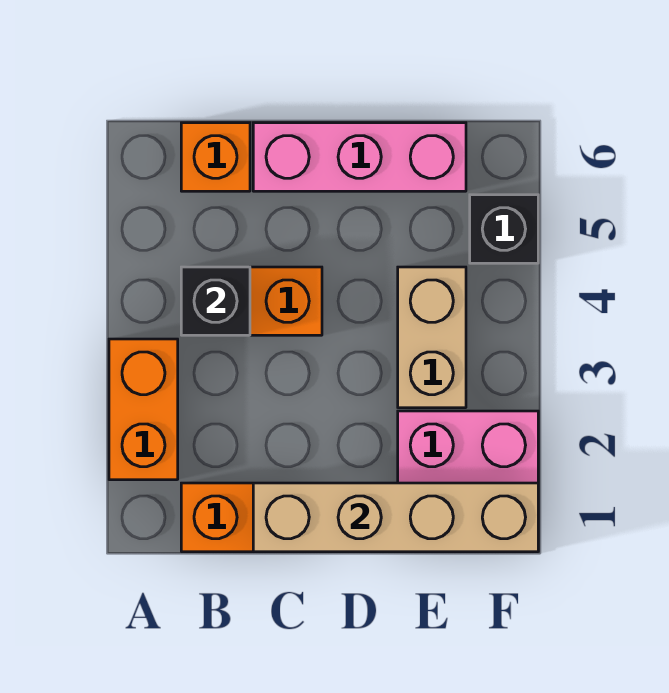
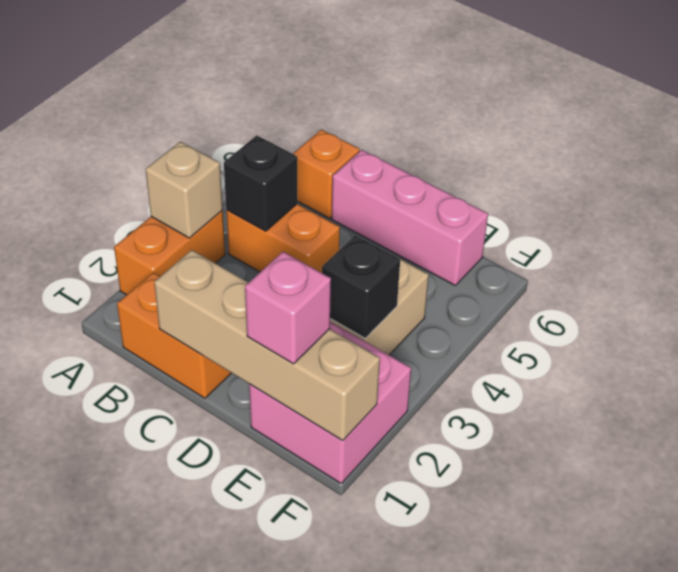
none -> tan 1x1 brick [146,142,223,238]
none -> pink 1x1 brick [245,252,331,364]
black 1x1 brick [470,195,538,263] -> black 1x1 brick moved to [322,235,400,338]

